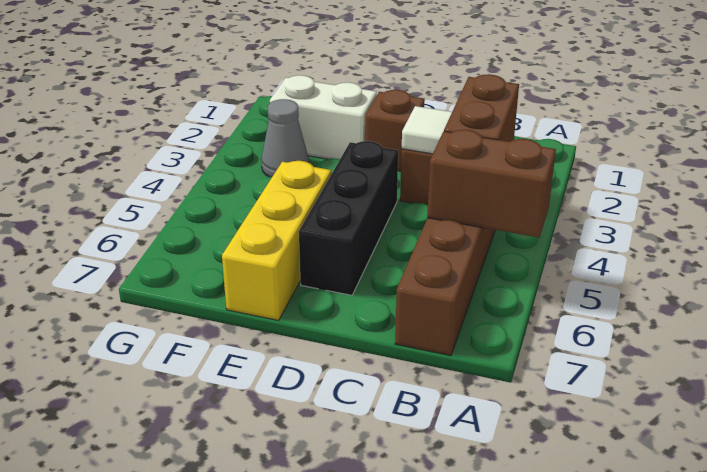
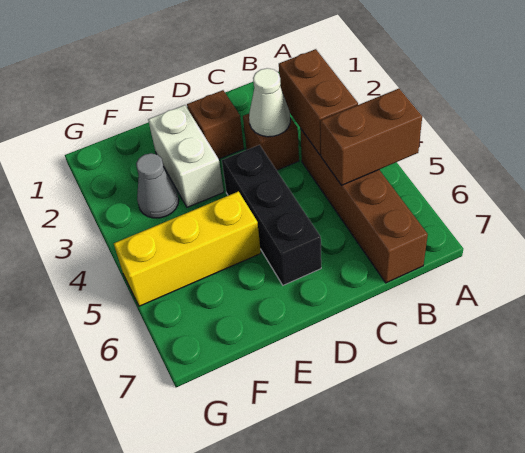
white 1x1 tile [402,106,452,154] -> white 1x1 cone [249,68,290,137]
white 1x2 brick [270,75,377,159] -> white 1x2 brick turned to [148,105,224,207]
yellow 1x3 brick [222,161,331,320] -> yellow 1x3 brick turned to [114,191,261,306]

